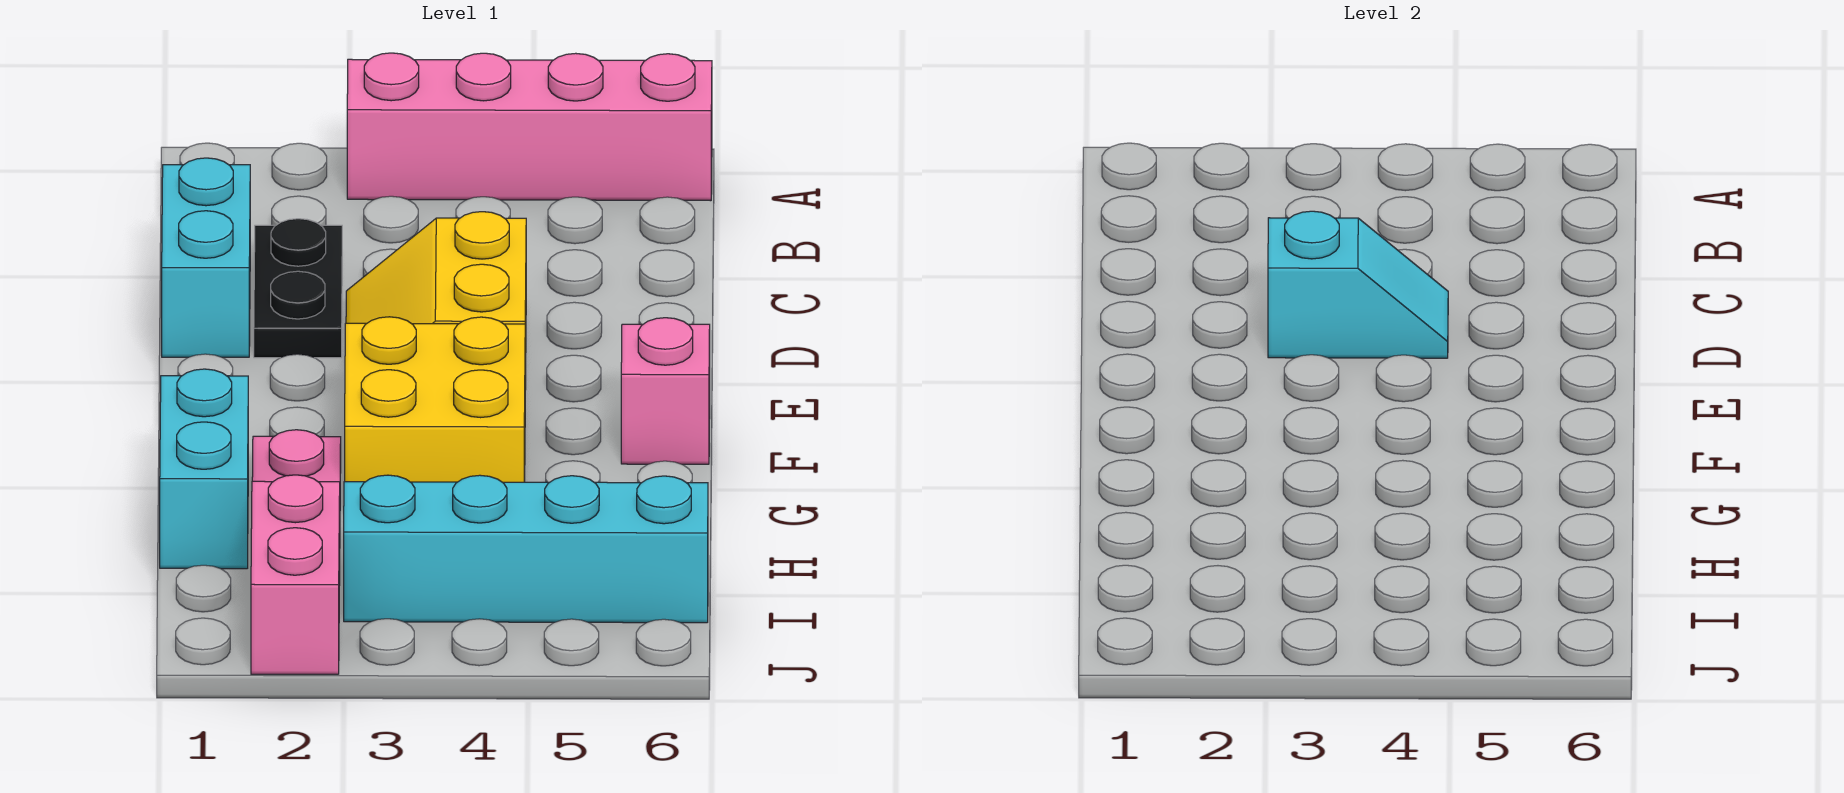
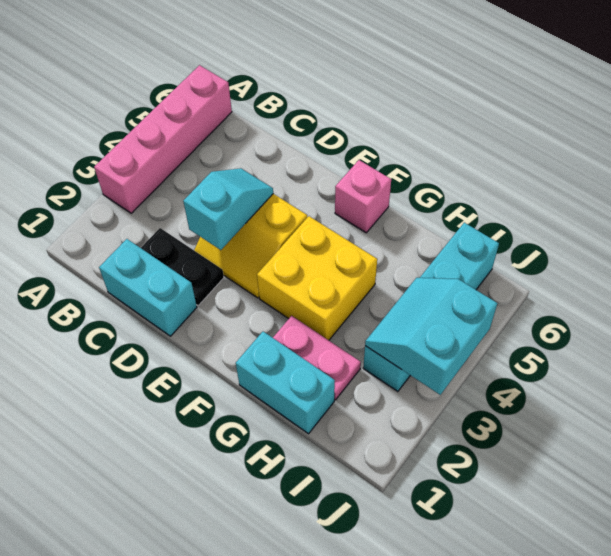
pink 1x2 brick [251,475,340,674] -> none
none -> cyan 2x2 slope [365,278,497,395]

